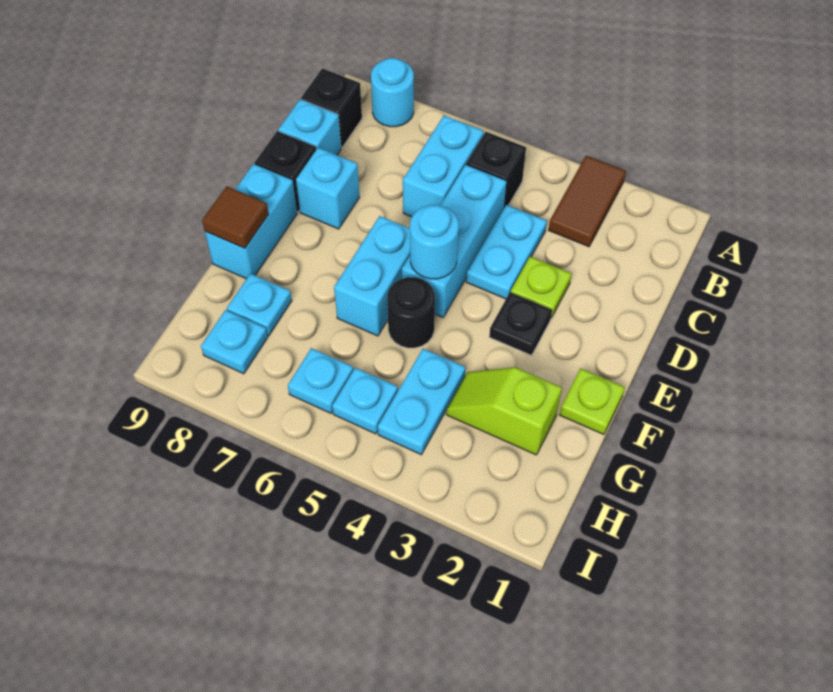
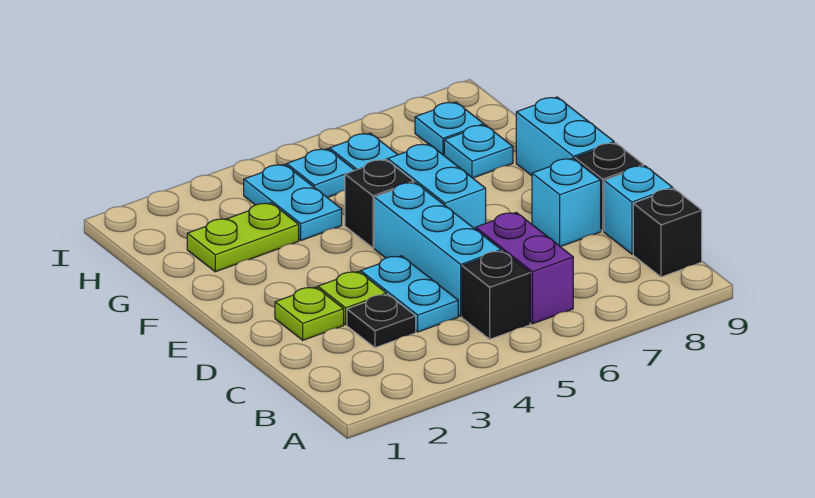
brown 1x2 tile [549,156,626,247] -> none
cyan 1x1 round brick [371,58,414,127] -> none
cyan 1x2 brick [403,116,484,217] -> purple 1x2 brick [476,212,573,324]
black 1x1 plate [489,292,552,355] -> black 1x1 plate moved to [347,294,416,348]
cyan 1x1 round brick [410,205,459,279] -> none
lime 1x1 plate [560,369,625,435] -> lime 1x1 plate moved to [275,287,344,340]
black 1x1 round brick [387,277,435,348] -> black 1x1 brick [345,159,414,248]
brown 1x1 tile [202,186,269,248] -> none
lime 1x2 slope [446,367,562,455] -> lime 1x2 plate [187,203,299,272]

